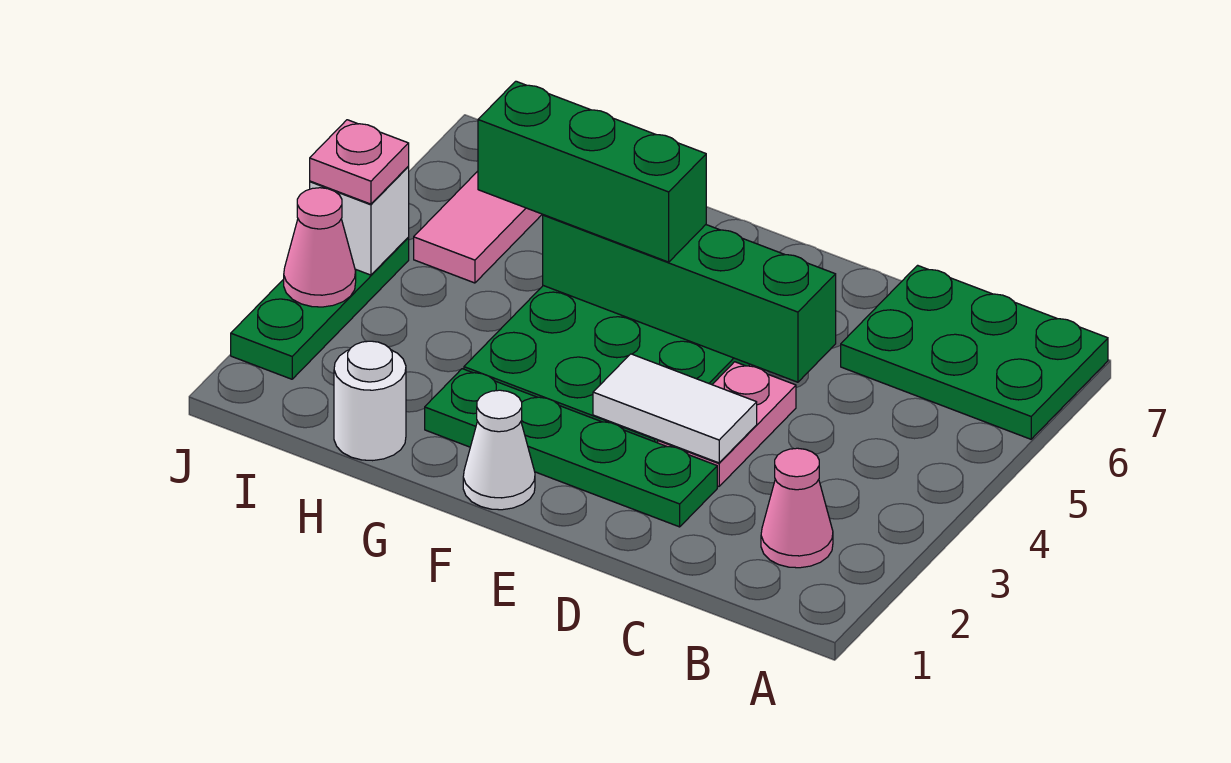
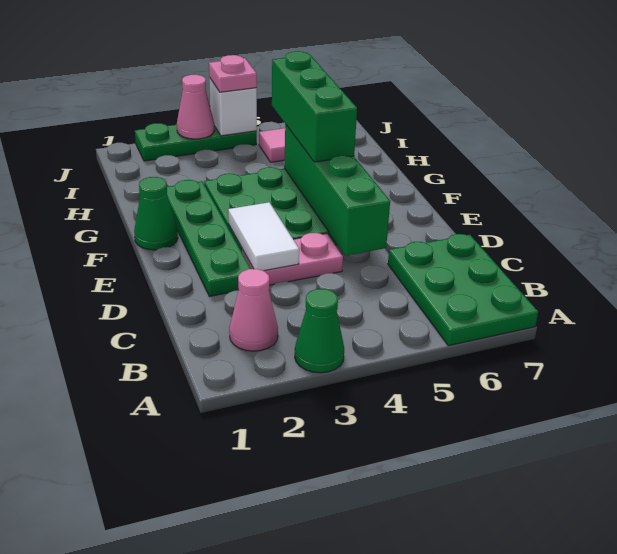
none -> green 1x1 cone [295,289,344,373]
white 1x1 cone [463,390,535,510] -> green 1x1 cone [134,177,178,250]
white 1x1 round brick [334,341,406,461] -> none

